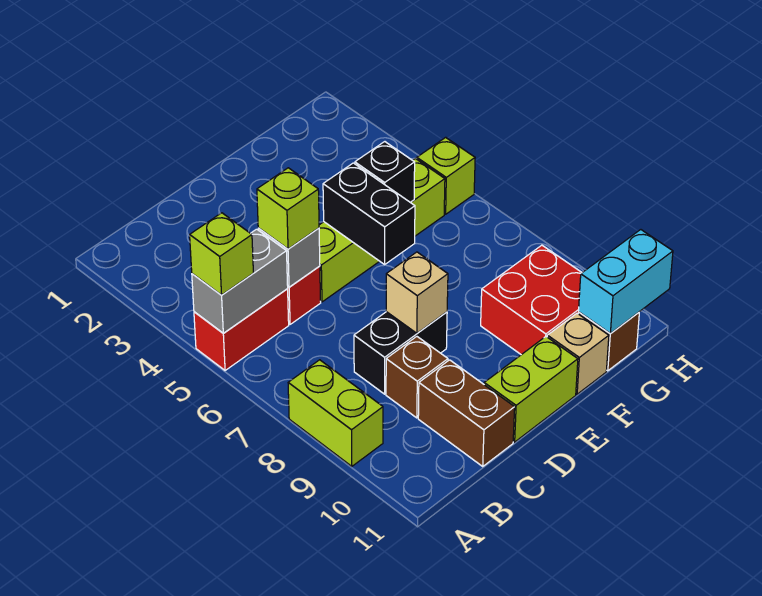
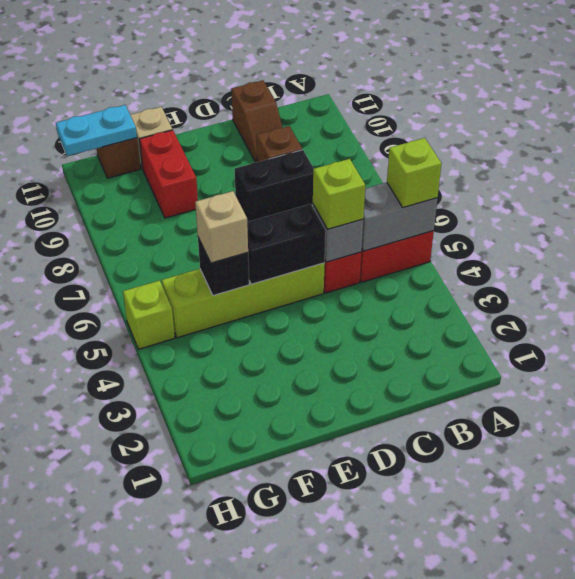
lime 1x2 brick [288,360,383,466] -> none
brown 1x2 brick [418,360,515,466] -> brown 1x2 slope [231,80,283,162]
tan 1x1 brick [386,252,448,333] -> tan 1x1 brick moved to [195,191,248,263]
lime 1x2 brick [484,337,578,442] -> none
black 1x2 brick [323,163,415,264] -> black 1x2 brick turned to [247,204,326,284]
red 2x2 brick [481,245,582,355] -> red 1x2 brick [139,130,198,218]
cyan 1x2 brick [579,230,673,334] -> cyan 1x2 plate [56,105,137,156]

